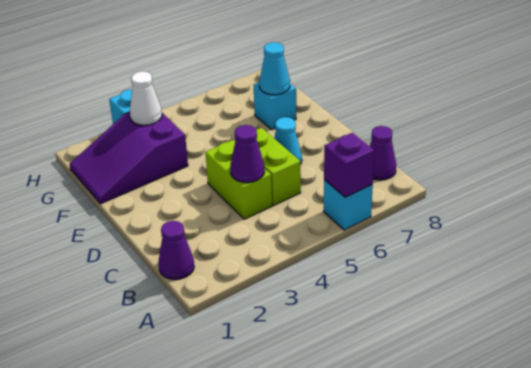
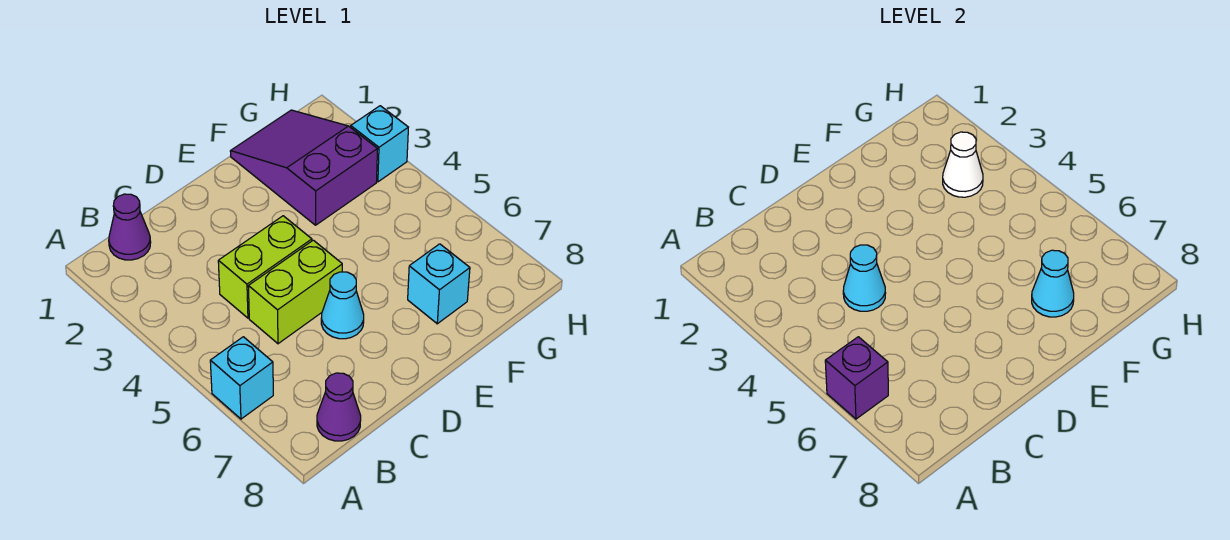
purple 1x1 cone [230,125,265,183] -> cyan 1x1 cone [843,245,886,311]

